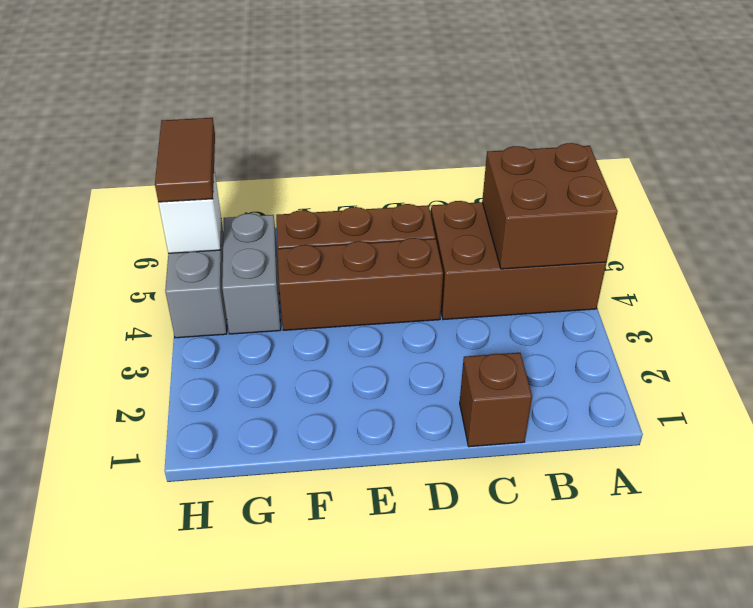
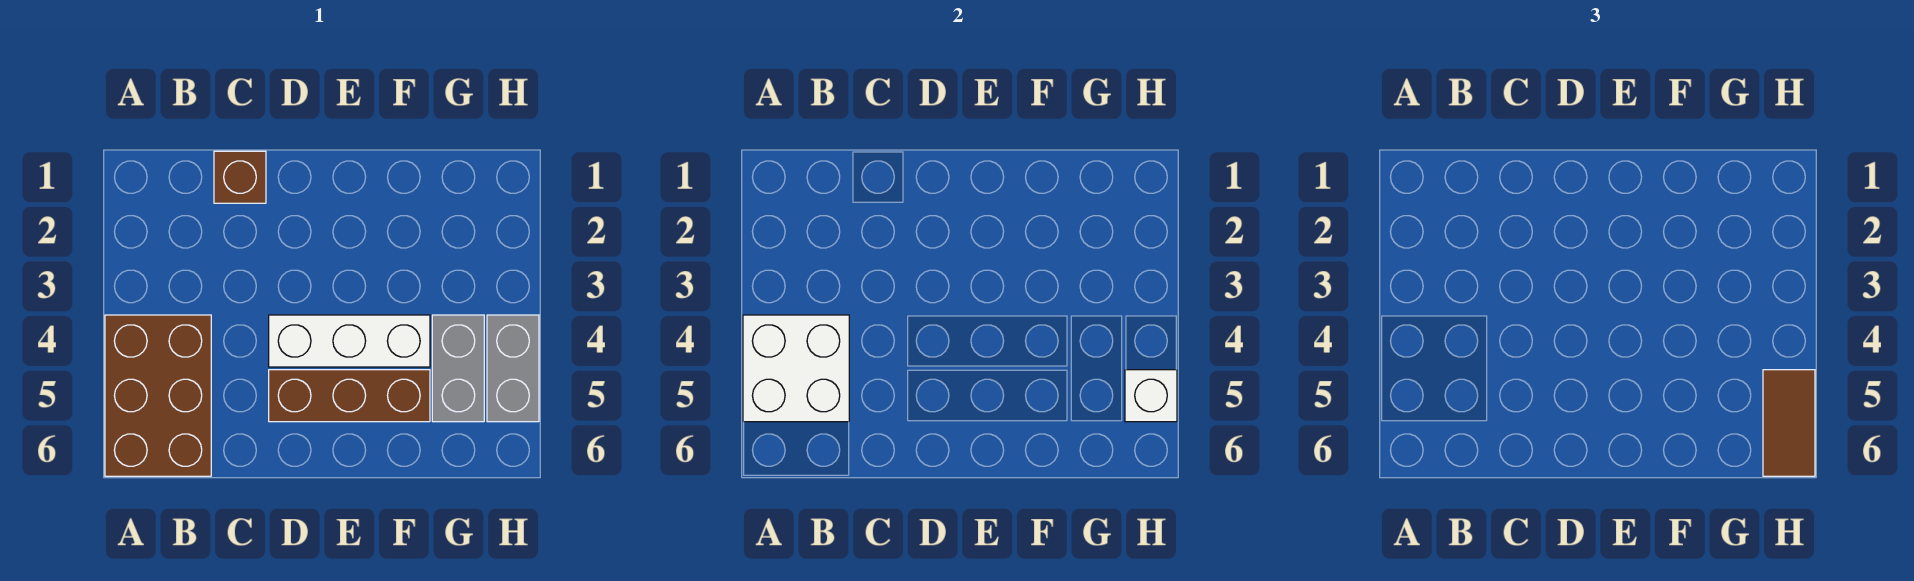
brown 2x3 brick [431,201,606,320] -> brown 2x3 brick turned to [105,315,211,476]
brown 2x2 brick [482,143,618,269] -> white 2x2 brick [743,315,849,422]
brown 1x3 brick [278,238,443,330] -> white 1x3 brick [269,315,430,367]

